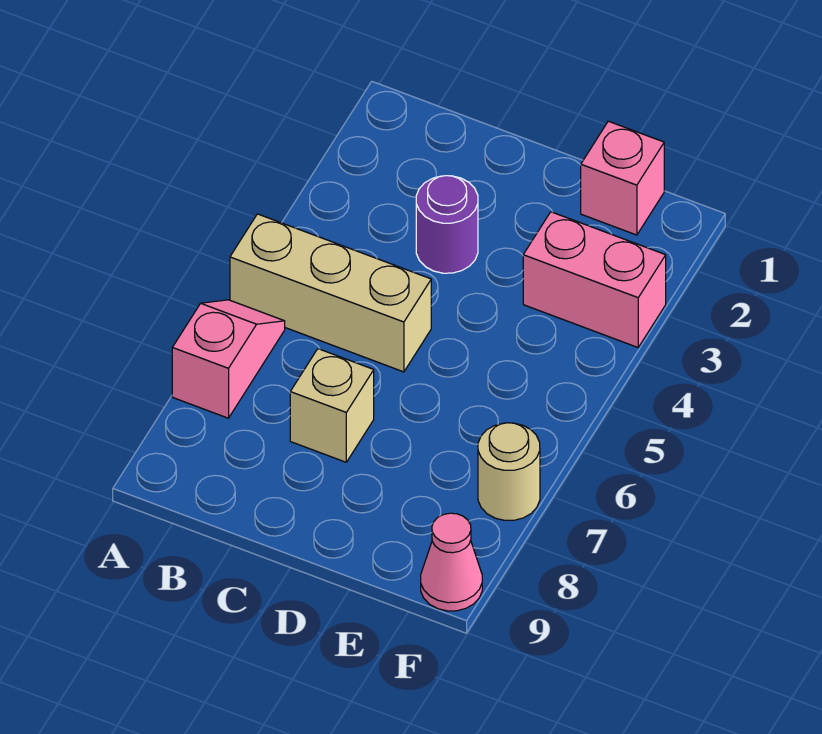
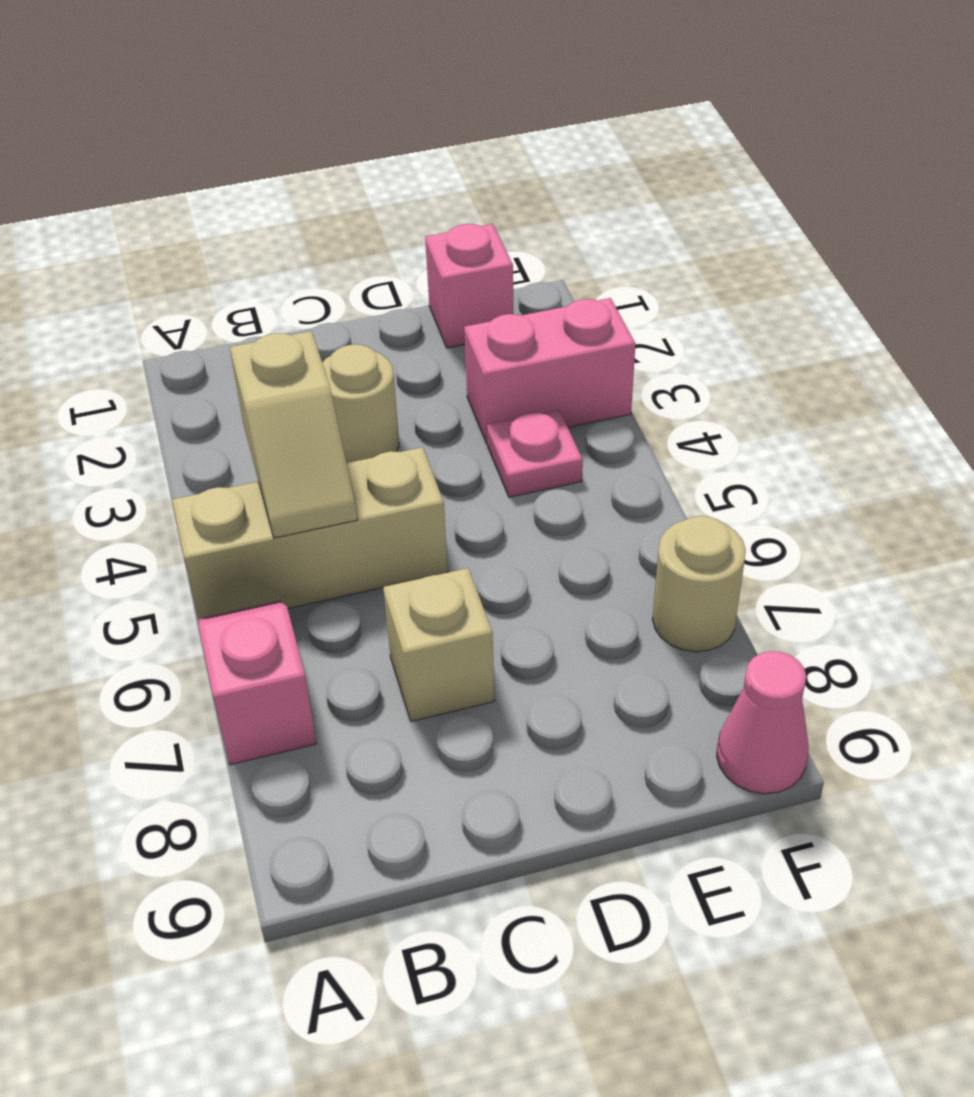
none -> tan 1x2 slope [230,331,357,538]
purple 1x1 round brick [416,176,478,273] -> tan 1x1 round brick [322,344,399,463]
none -> pink 1x1 plate [487,410,583,497]

